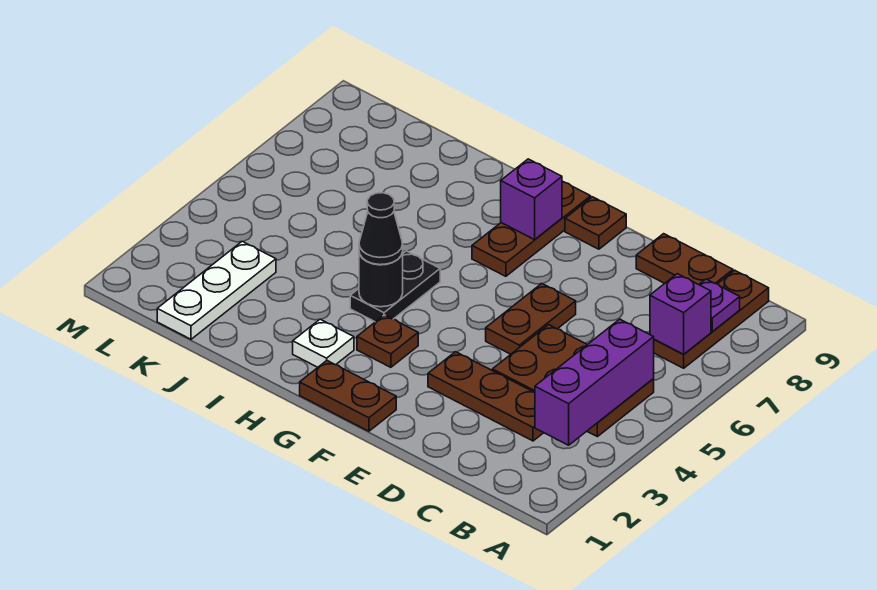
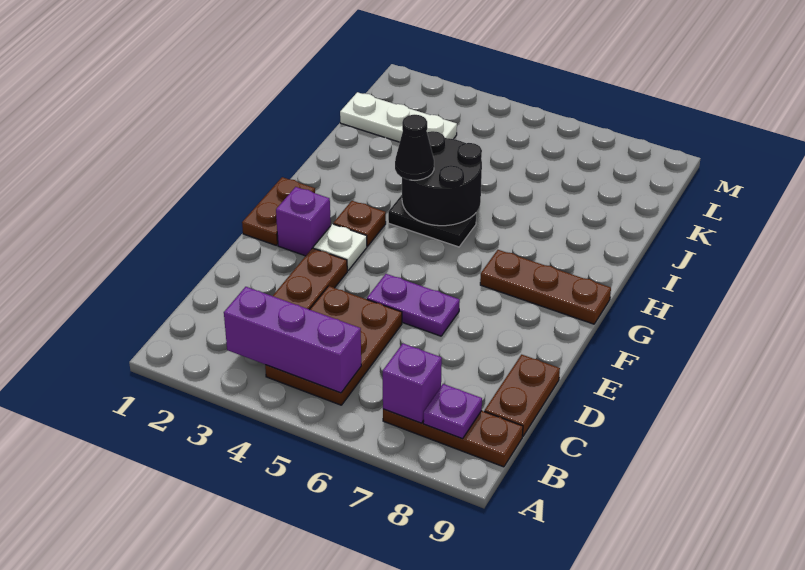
brown 1x2 plate [486,284,576,354] -> purple 1x2 plate [367,274,460,336]
brown 1x1 plate [565,197,626,249] -> none
purple 1x1 brick [501,159,562,240] -> purple 1x1 brick moved to [276,187,331,256]
white 1x1 plate [293,319,354,367] -> white 1x1 plate moved to [313,224,367,271]
black 1x1 round brick [359,252,403,307] -> black 2x2 round brick [402,131,482,226]

